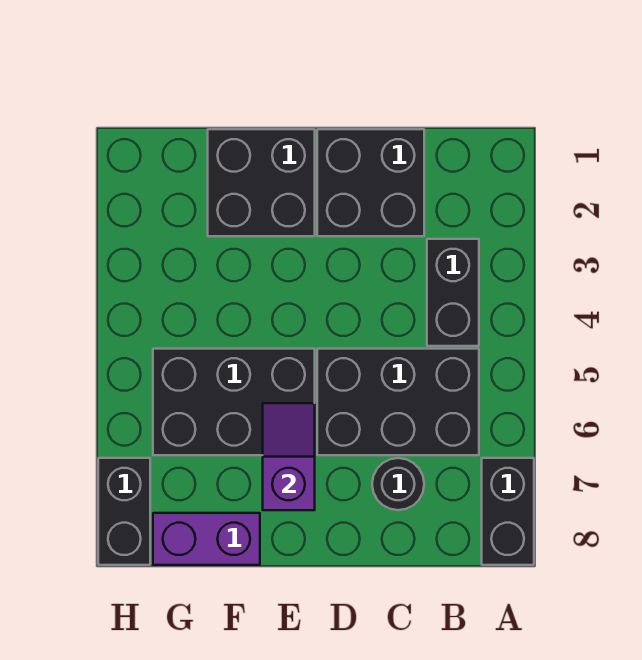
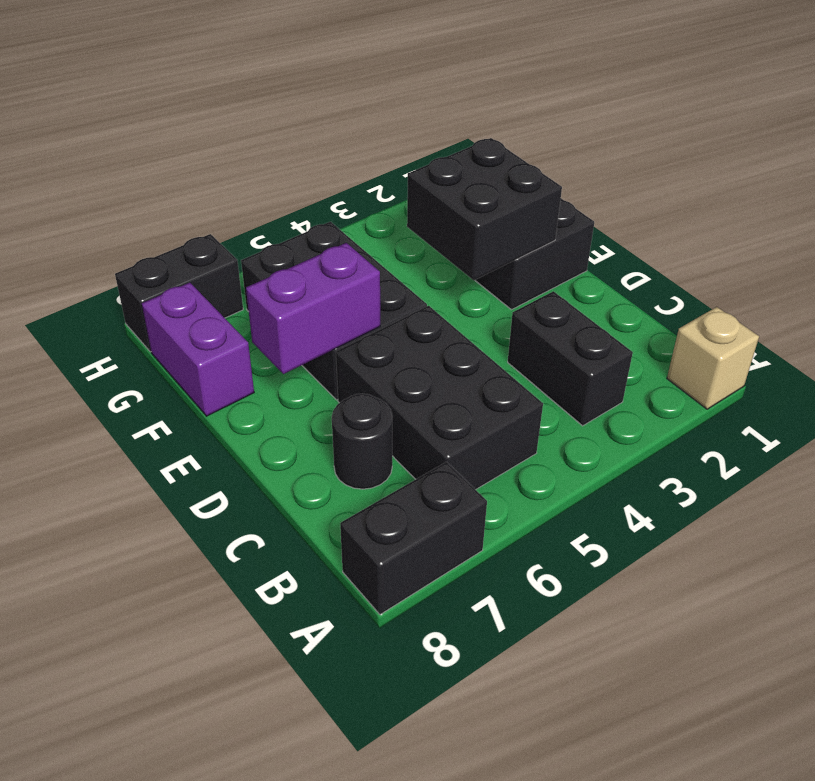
none -> tan 1x1 brick [667,307,759,409]
black 1x2 brick [427,239,479,346] -> black 1x2 brick turned to [508,291,633,426]
black 2x2 brick [317,129,424,236] -> black 2x2 brick moved to [407,138,562,280]
purple 1x2 slope [263,403,315,510] -> purple 1x2 brick [246,243,380,374]

